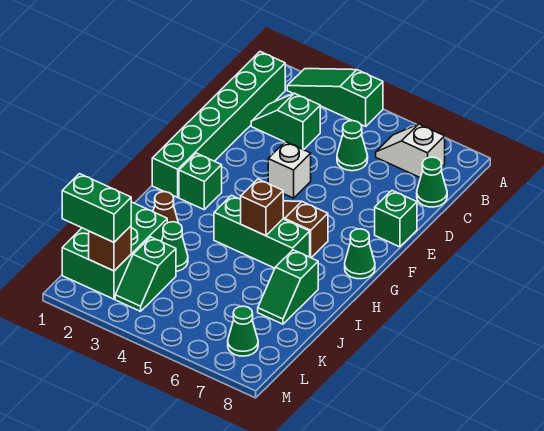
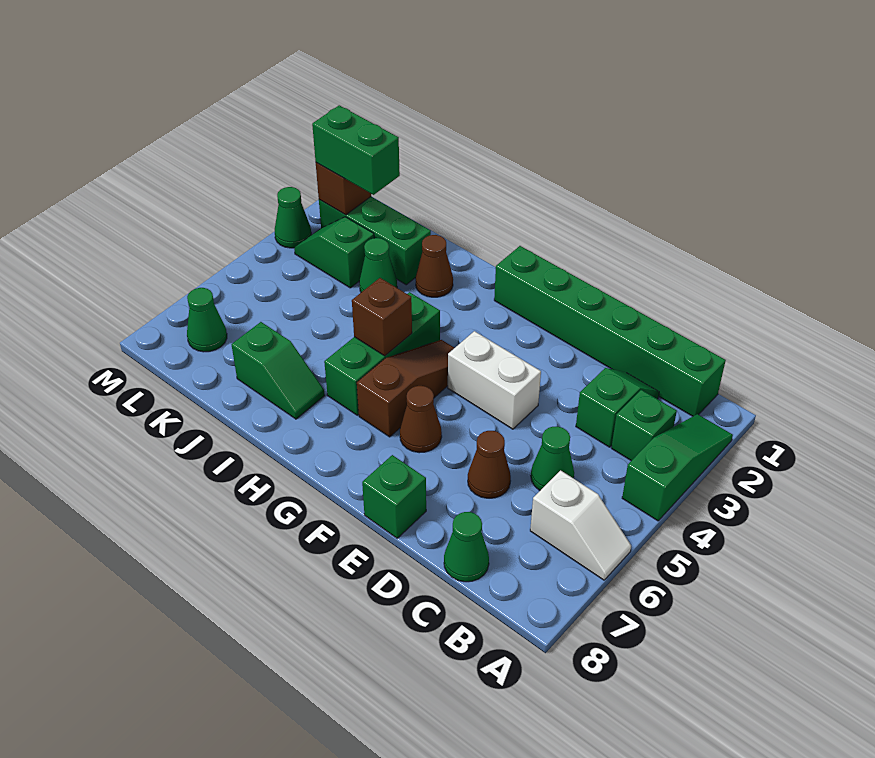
white 1x2 slope [376,124,445,178] -> white 1x2 slope turned to [530,470,631,580]
none -> brown 1x1 cone [468,431,511,498]
white 1x1 brick [268,142,311,198] -> white 1x2 brick [448,331,541,429]
none -> brown 1x1 cone [400,386,442,453]
green 1x1 brick [179,153,222,209] -> green 1x1 brick moved to [612,390,677,461]
green 1x1 cone [345,229,375,279] -> green 1x1 cone moved to [275,187,311,248]
green 1x2 slope [258,250,318,324] -> green 1x2 slope turned to [232,322,325,419]
green 2x3 brick [62,202,167,299] -> green 1x3 brick [319,197,431,285]
green 1x2 brick [62,174,131,242] -> green 1x2 brick turned to [312,105,400,195]

